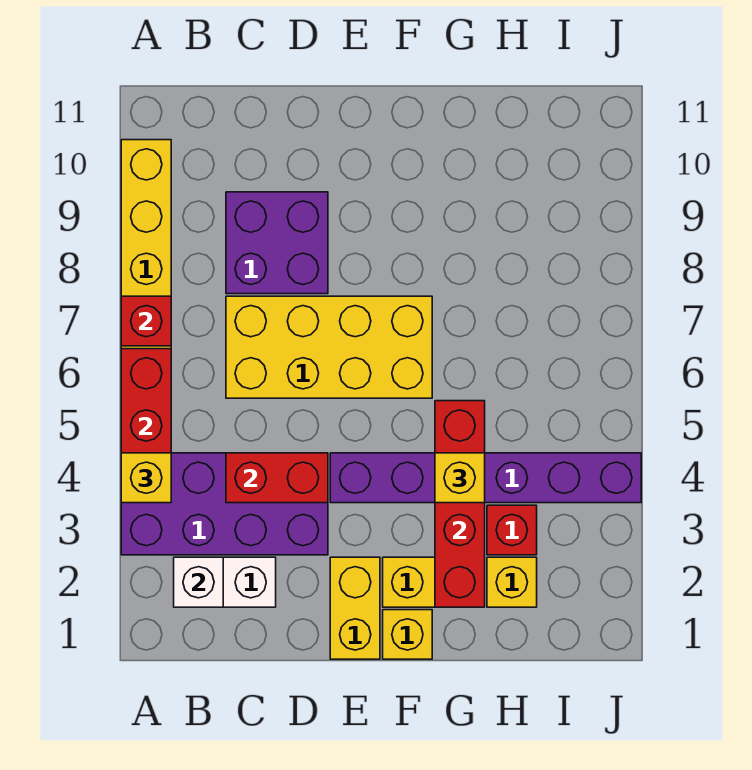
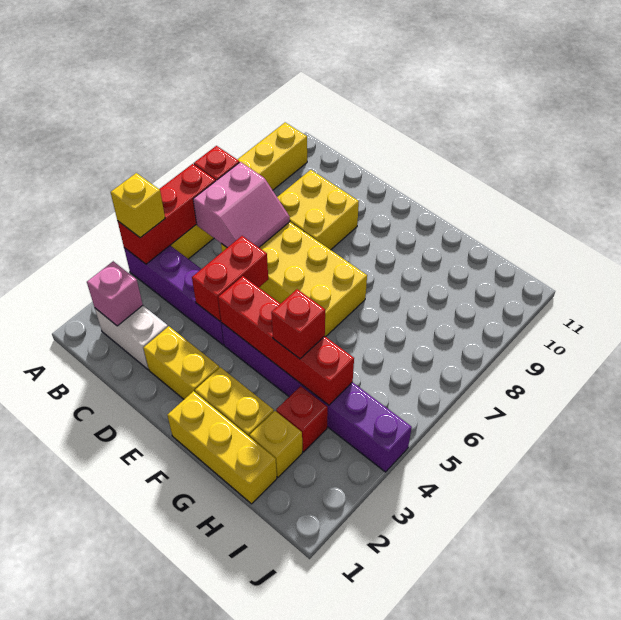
purple 2x4 brick [121,453,328,555] -> purple 1x4 brick [124,246,224,345]
white 1x1 brick [174,557,223,607] -> pink 1x1 brick [87,261,143,326]
none -> pink 2x2 slope [193,162,290,248]
red 1x2 brick [226,453,328,503] -> red 1x2 brick turned to [192,236,268,321]
purple 2x2 brick [226,192,328,294] -> yellow 2x2 brick [277,170,359,250]
yellow 1x2 brick [330,557,380,659] -> yellow 1x2 brick turned to [143,326,219,399]
yellow 1x1 brick [383,610,432,659] -> yellow 1x3 brick [167,391,277,504]
red 1x4 brick [435,401,485,607] -> red 1x4 brick turned to [218,276,354,405]
yellow 1x1 brick [435,453,485,503] -> red 1x1 brick [271,289,325,359]

